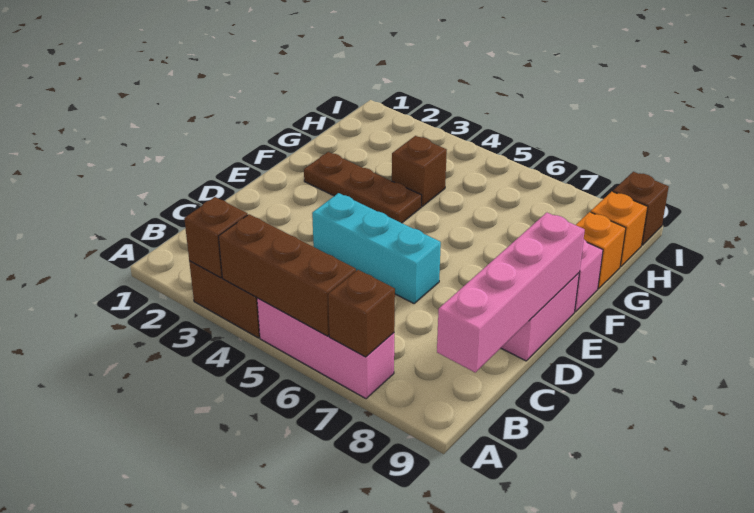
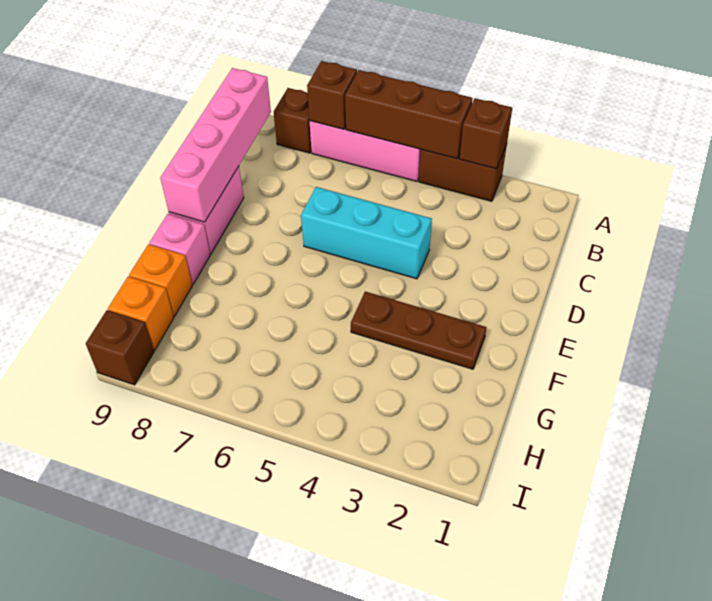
brown 1x1 brick [392,136,447,206] -> brown 1x1 brick moved to [274,88,311,153]

